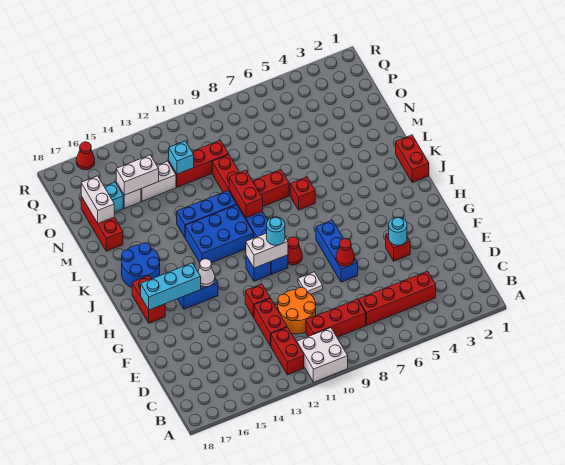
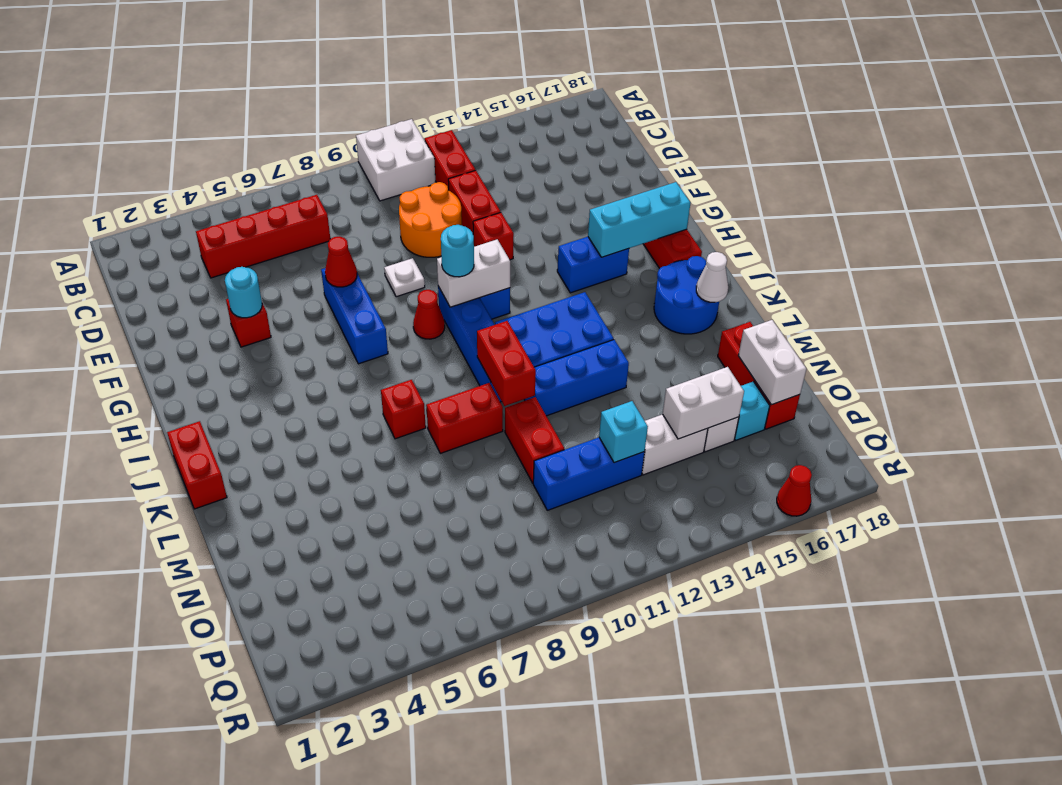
red 1x3 brick [306,299,366,337] -> none
white 1x1 cone [198,259,215,287] -> white 1x1 cone moved to [696,252,728,302]
red 1x3 brick [169,140,229,187] -> blue 1x3 brick [533,438,645,510]

